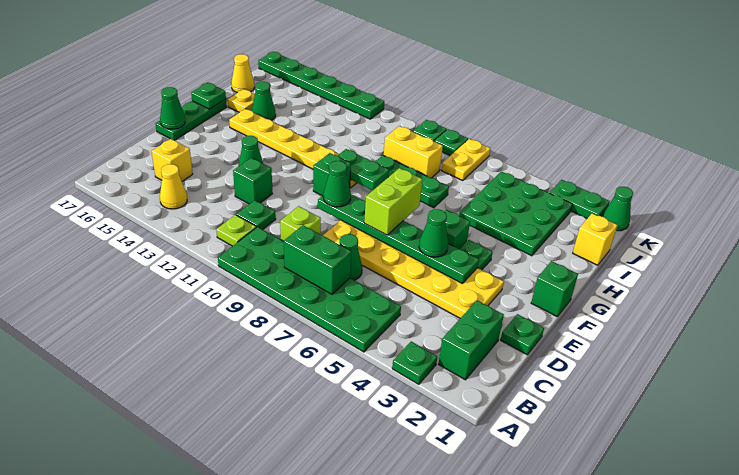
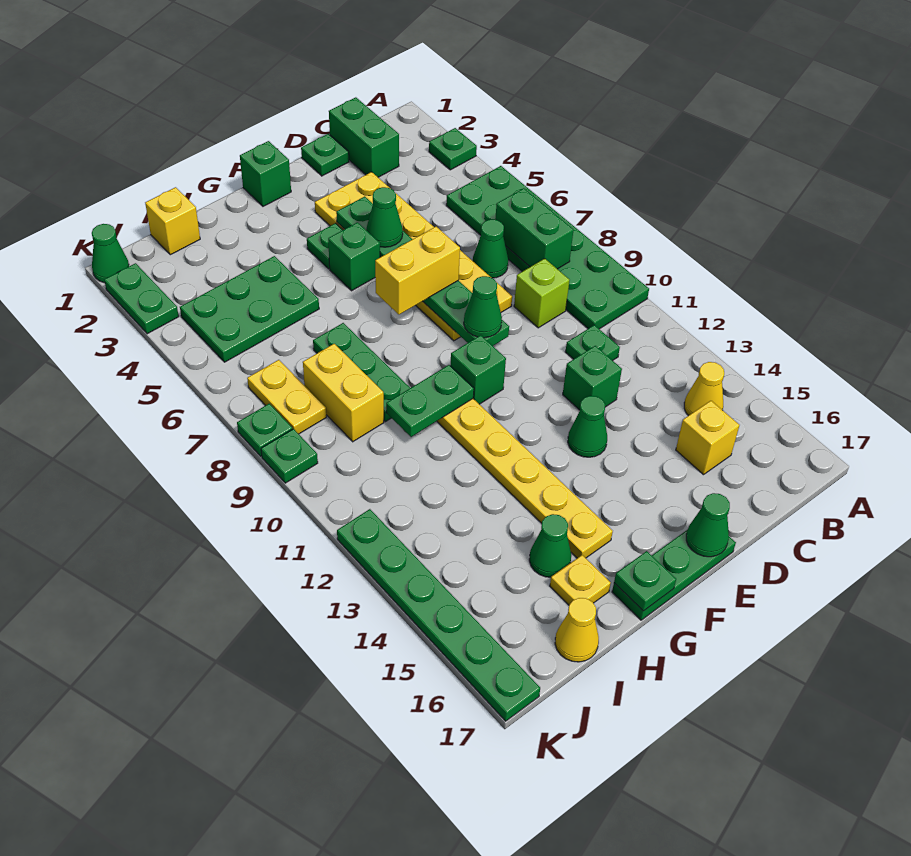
green 1x2 brick [439,300,504,380] -> green 1x2 brick turned to [329,97,399,177]
lime 1x1 plate [216,215,256,246] -> none
lime 1x2 brick [364,168,423,235] -> yellow 1x2 brick [375,227,460,314]
green 1x2 plate [338,149,389,190] -> green 1x2 plate turned to [386,365,474,437]
green 3x3 plate [459,172,572,256] -> green 2x3 plate [180,256,319,362]
yellow 1x2 plate [441,139,490,181] -> yellow 1x2 plate turned to [247,360,326,434]

